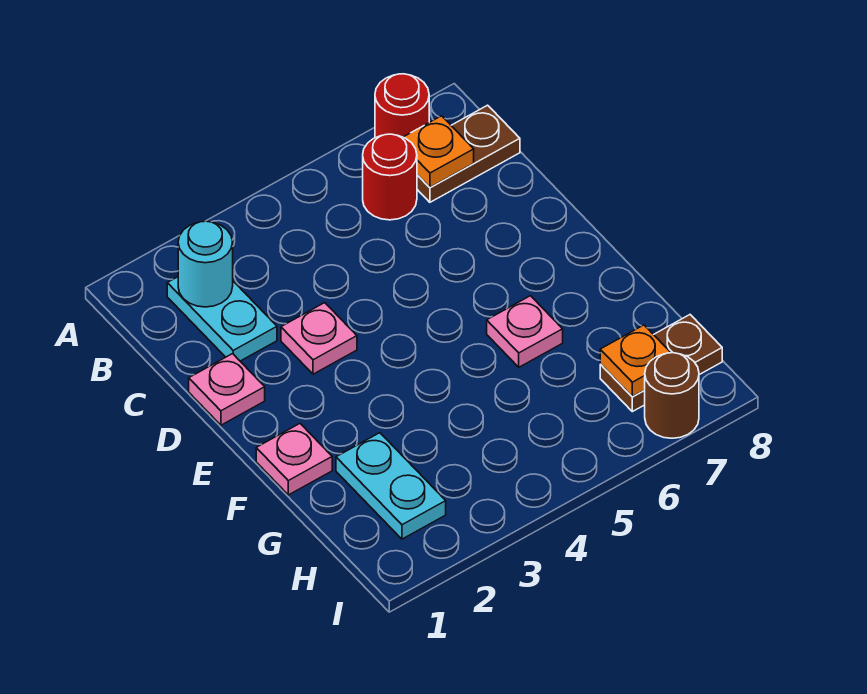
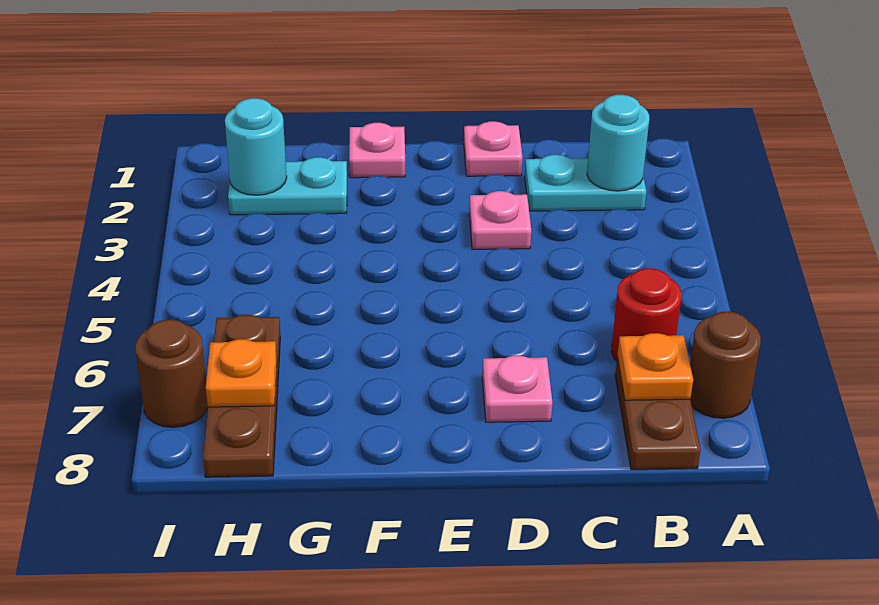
red 1x1 round brick [375,74,429,138] -> brown 1x1 round brick [690,311,761,418]
pink 1x1 plate [487,296,563,367] -> pink 1x1 plate moved to [482,356,552,422]
none -> cyan 1x1 round brick [225,98,287,195]
brown 1x2 plate [600,315,722,412] -> brown 1x3 plate [203,315,280,477]

